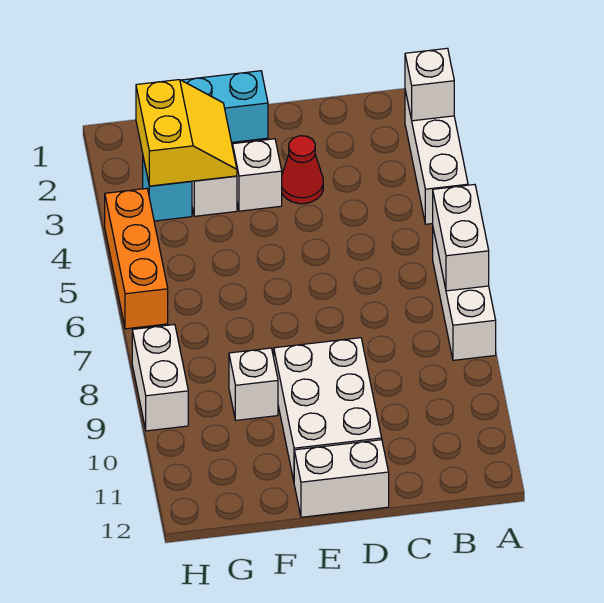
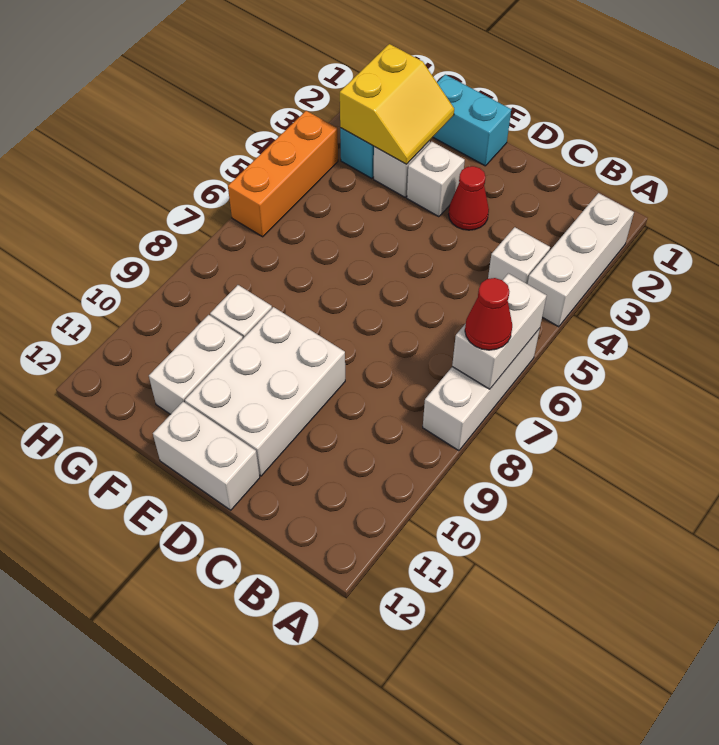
white 1x1 brick [405,48,454,121] -> white 1x1 brick moved to [488,227,550,284]
none -> red 1x1 cone [465,278,512,350]
white 1x2 brick [132,325,188,431] -> white 1x2 brick moved to [149,315,243,414]

